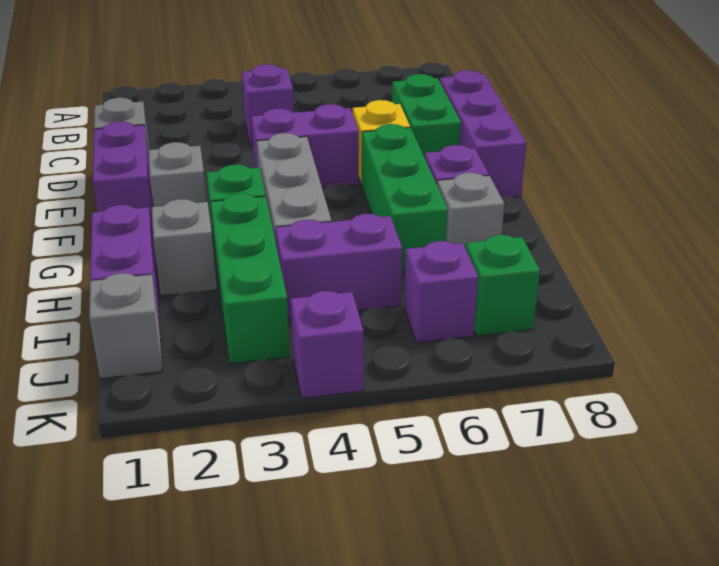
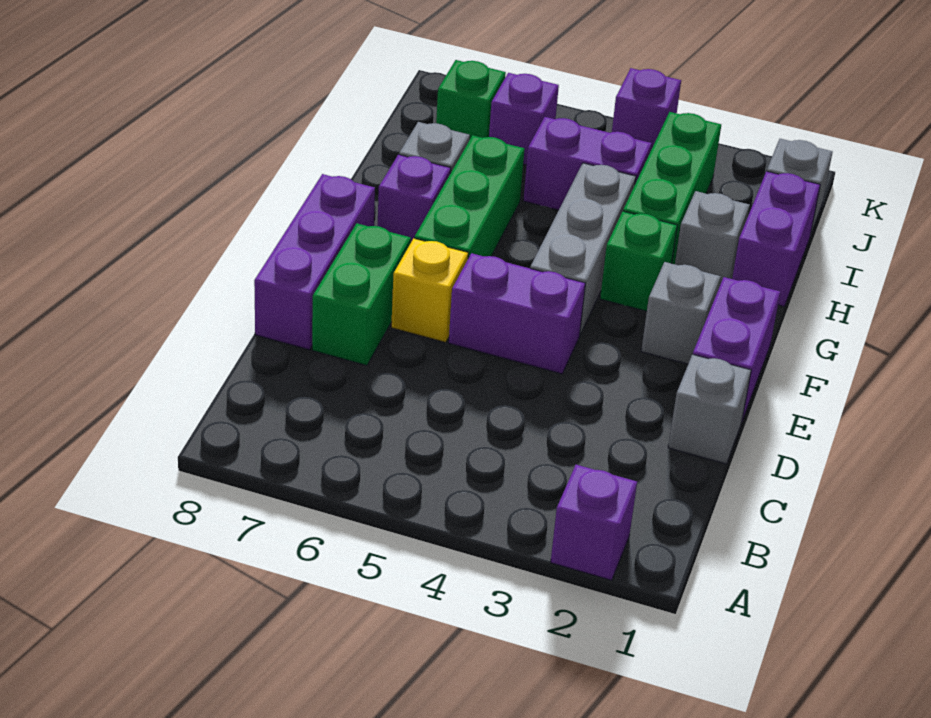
purple 1x1 brick [242,64,294,144] -> purple 1x1 brick moved to [551,465,637,580]

